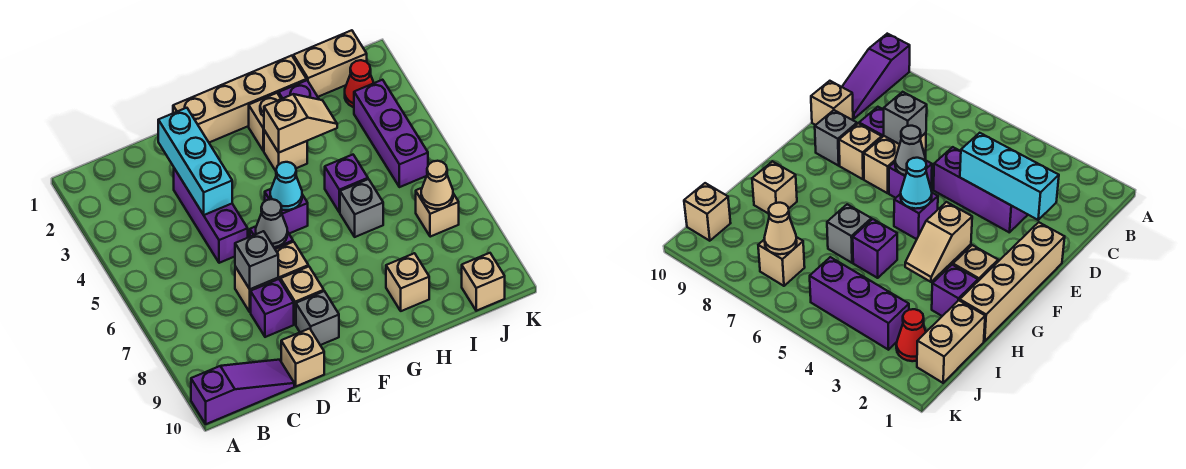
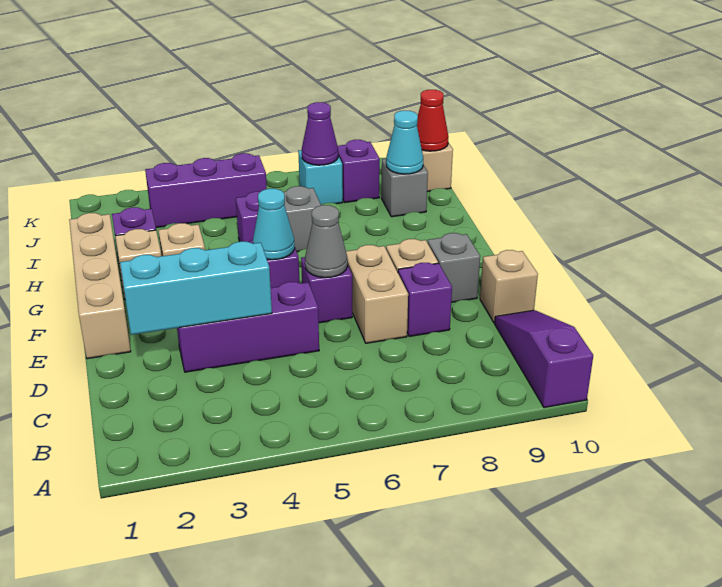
grey 1x1 brick [235,231,278,289] -> grey 1x1 brick moved to [381,159,428,217]
tan 1x2 slope [264,94,337,152] -> none
tan 1x1 brick [386,253,429,311] -> none
tan 1x2 brick [293,30,367,97] -> none
none -> cyan 1x1 cone [386,111,423,174]
red 1x1 cone [345,60,374,107] -> red 1x1 cone moved to [417,90,449,151]
tan 1x1 brick [416,188,459,237] -> cyan 1x1 brick [298,150,343,204]
tan 1x1 cone [421,161,453,209] -> purple 1x1 cone [302,102,338,165]
none -> purple 1x1 brick [338,140,380,202]

